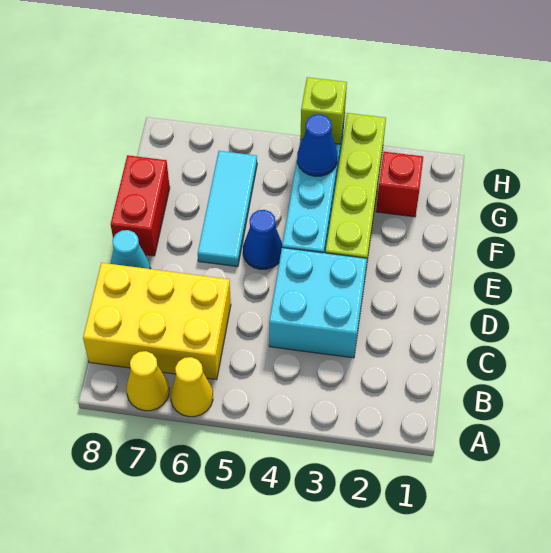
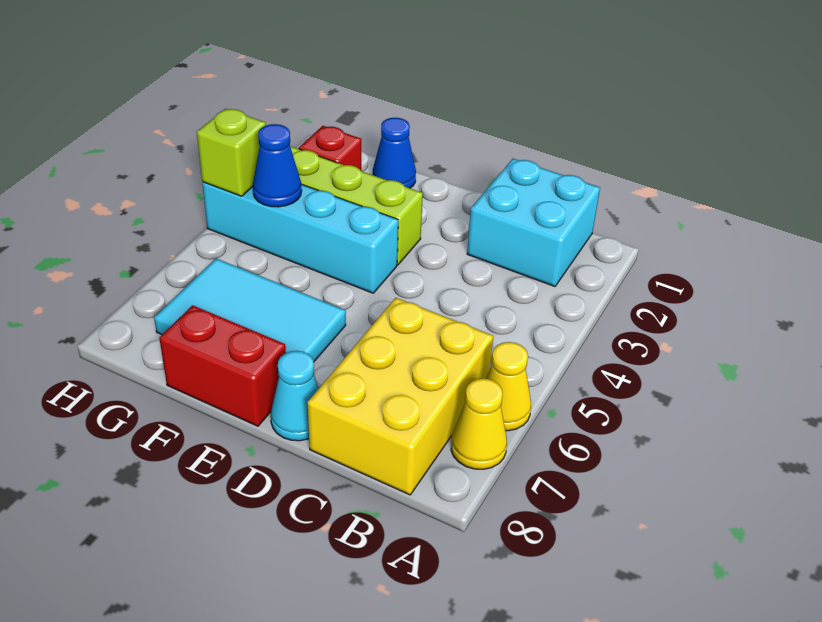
cyan 2x2 brick [269,248,367,358] -> cyan 2x2 brick moved to [467,159,600,286]
blue 1x1 cone [243,210,282,269] -> blue 1x1 cone moved to [373,118,416,188]
cyan 1x3 tile [198,151,257,267] -> cyan 2x3 tile [154,259,346,361]

